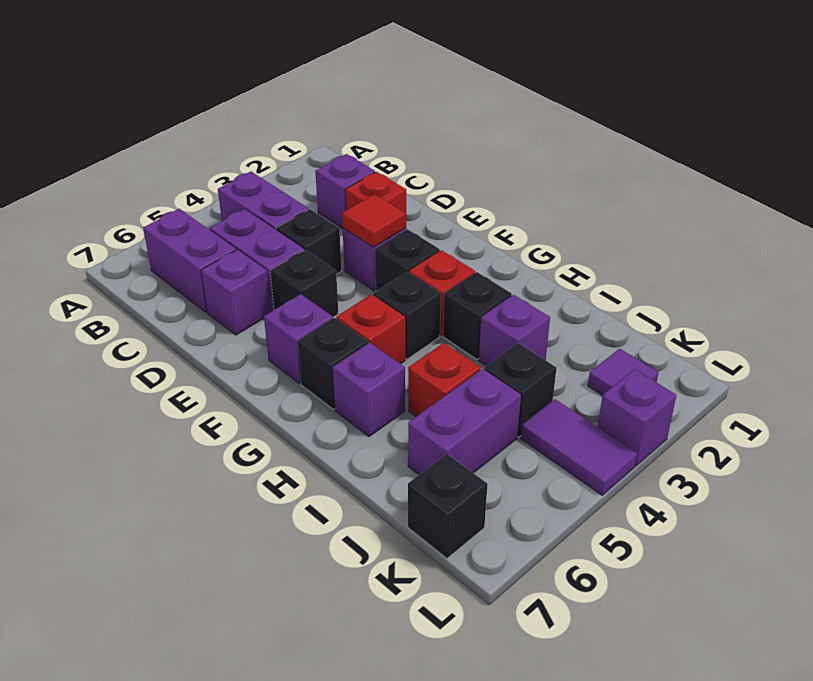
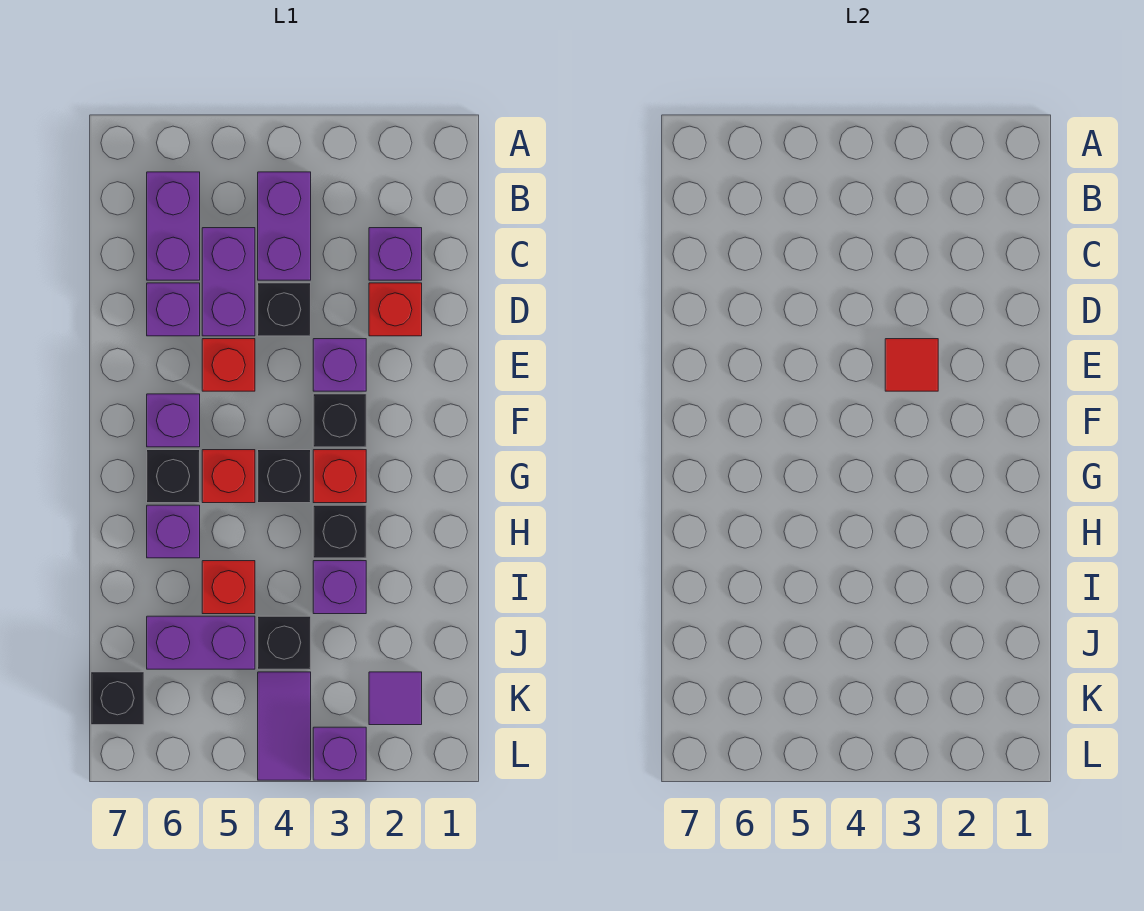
black 1x1 brick [270,250,338,317] -> red 1x1 brick [202,339,255,391]

